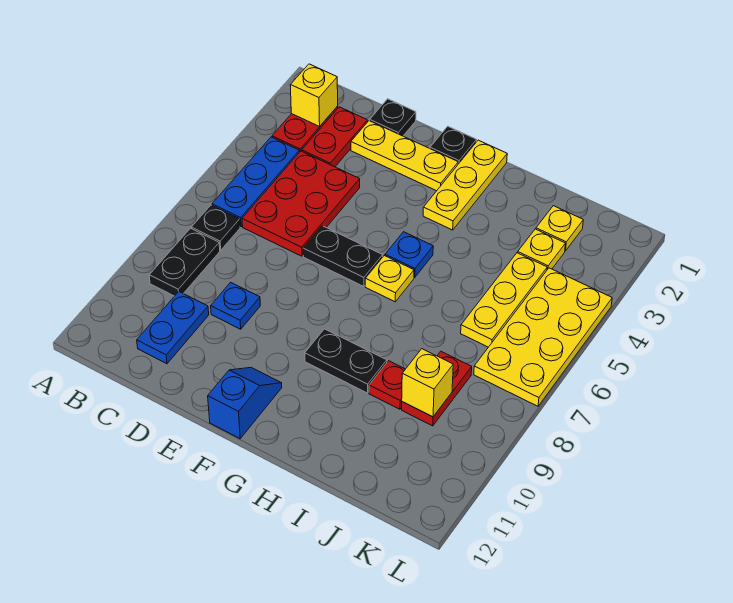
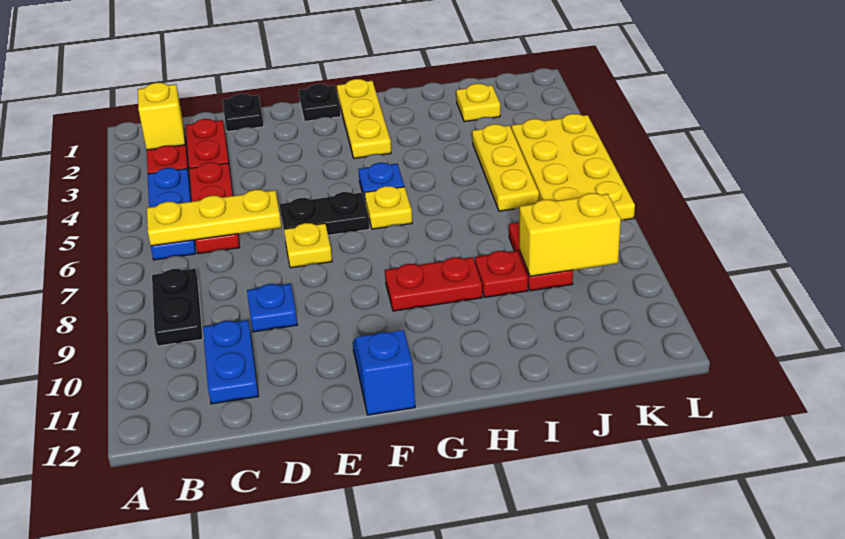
black 1x1 plate [191,205,240,250] -> none
red 2x3 plate [242,151,360,256] -> red 1x3 plate [189,162,240,254]
yellow 1x3 plate [351,121,458,191] -> yellow 1x3 plate moved to [147,190,281,246]
black 1x2 plate [305,329,387,393] -> red 1x2 plate [385,257,482,311]
yellow 1x1 plate [518,229,565,270] -> yellow 1x1 plate moved to [284,223,332,268]
yellow 1x1 brick [402,349,453,417] -> yellow 1x2 brick [520,193,621,276]

